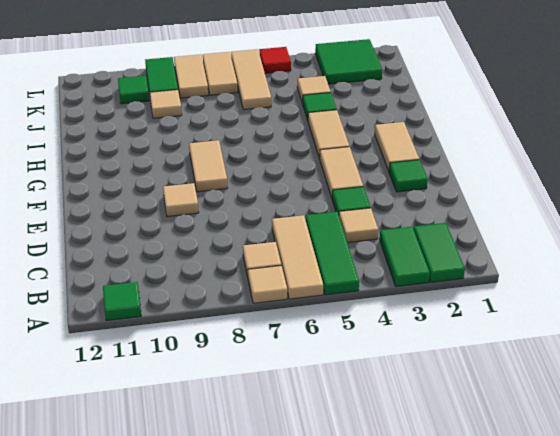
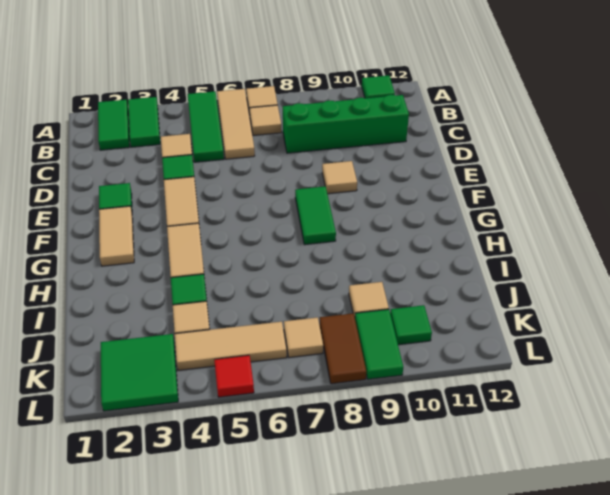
none -> green 1x4 brick [283,95,409,153]
tan 1x2 tile [189,140,228,192] -> green 1x2 tile [295,186,336,245]
tan 1x3 tile [231,49,271,110] -> tan 1x3 tile turned to [175,322,287,370]
tan 1x2 tile [203,52,238,95] -> tan 1x1 tile [284,317,323,357]
tan 1x2 tile [174,54,208,98] -> brown 1x2 tile [320,313,366,384]

